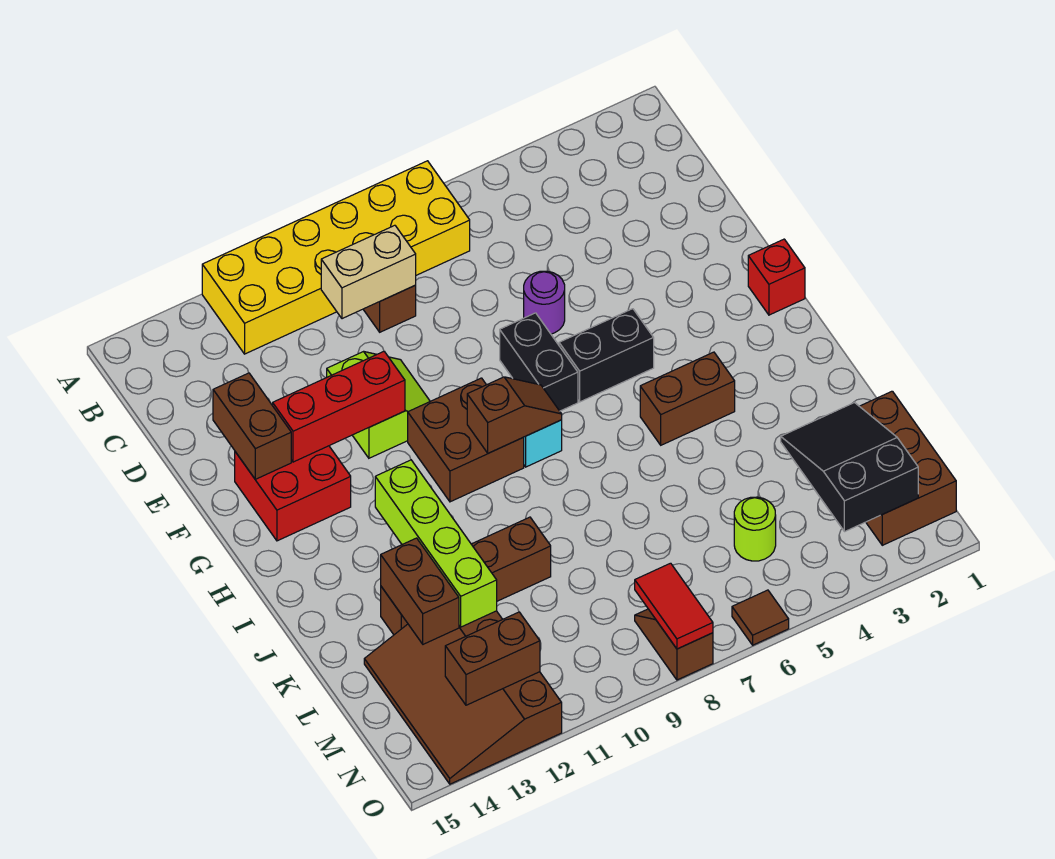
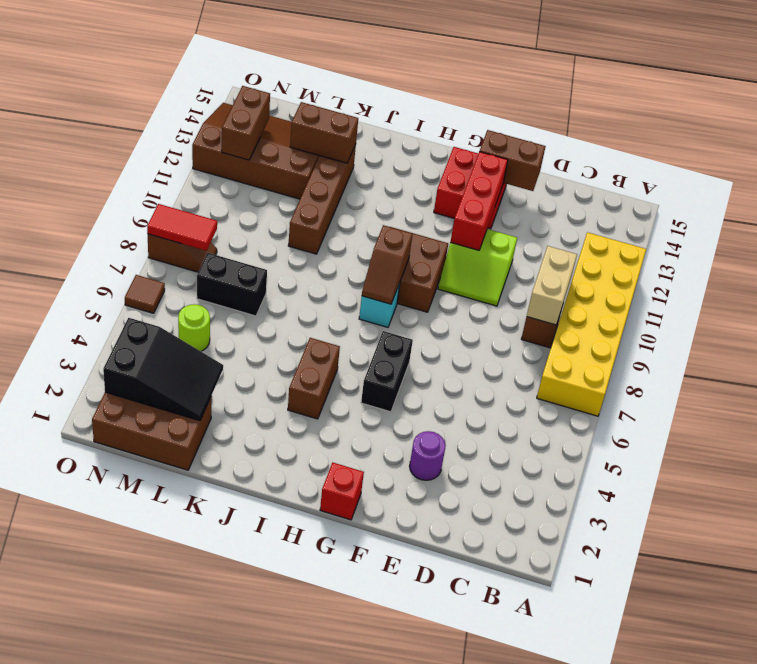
purple 1x1 round brick [524,271,565,334] -> purple 1x1 round brick moved to [409,431,446,480]
black 1x2 brick [500,313,578,411] -> black 1x2 brick moved to [197,253,267,316]
lime 1x4 brick [375,460,497,627] -> none

